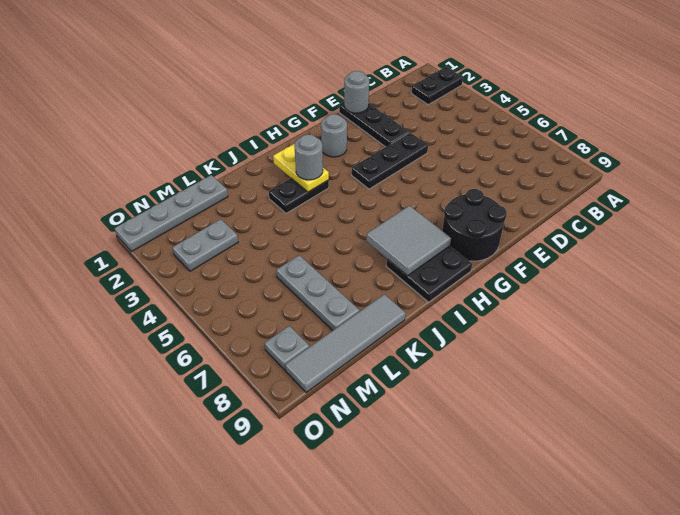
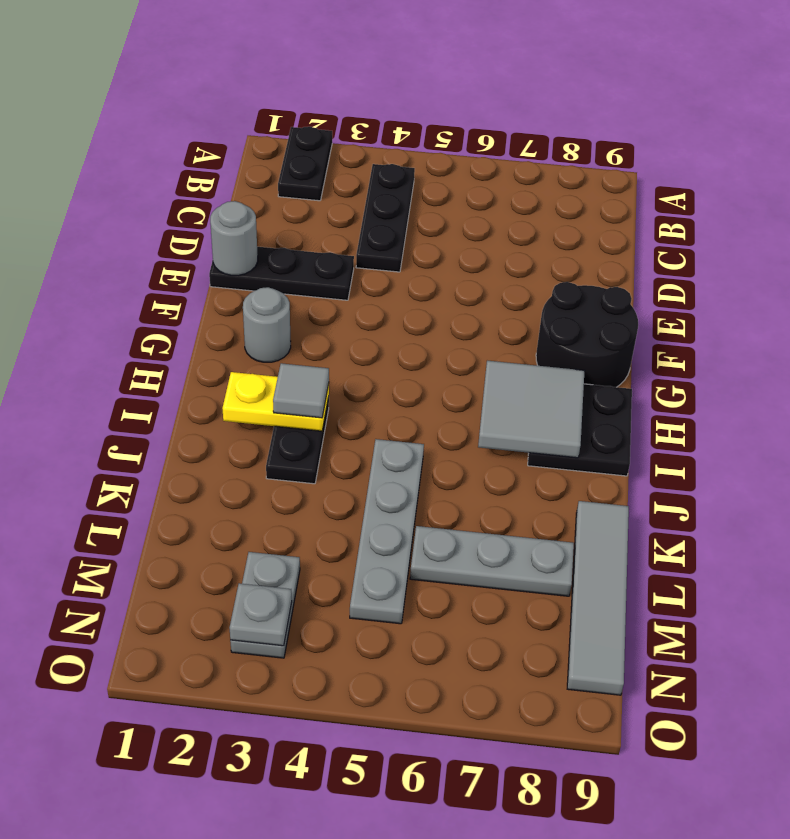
black 1x3 plate [352,133,428,189] -> black 1x3 plate moved to [356,164,415,272]
grey 1x1 round brick [294,135,323,180] -> grey 1x1 tile [273,363,329,418]
grey 1x4 plate [115,175,228,252] -> grey 1x4 plate moved to [350,439,424,624]
grey 1x1 plate [264,326,309,370] -> grey 1x1 plate moved to [230,583,292,646]

